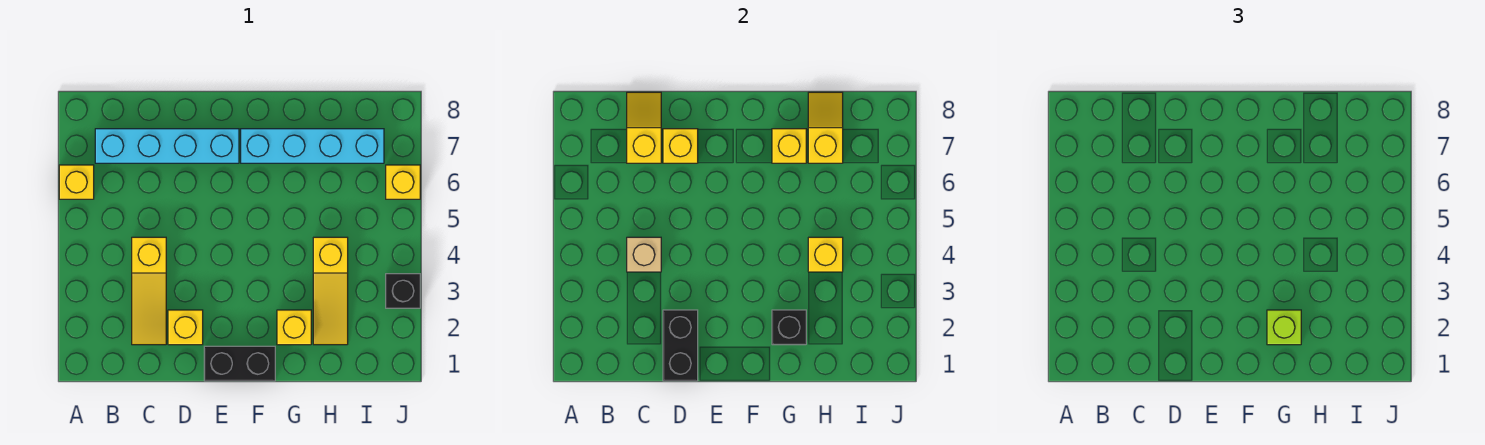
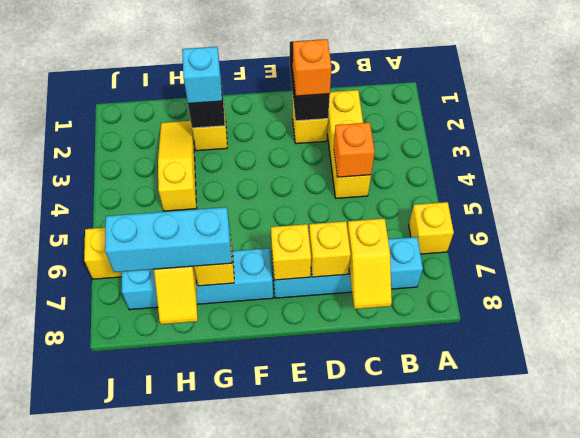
yellow 1x3 slope [132,237,166,345] -> yellow 1x3 brick [327,90,371,198]
tan 1x1 brick [627,237,661,272] -> orange 1x1 brick [334,123,375,177]
none -> orange 1x1 brick [293,39,331,96]
black 1x2 brick [204,346,275,381] -> none
lime 1x1 brick [1267,310,1301,345] -> cyan 1x1 brick [182,47,222,104]
none -> cyan 1x3 brick [105,207,232,272]
yellow 1x1 brick [808,237,843,272] -> yellow 1x1 brick moved to [271,224,311,280]
black 1x1 brick [386,274,420,308] -> none

